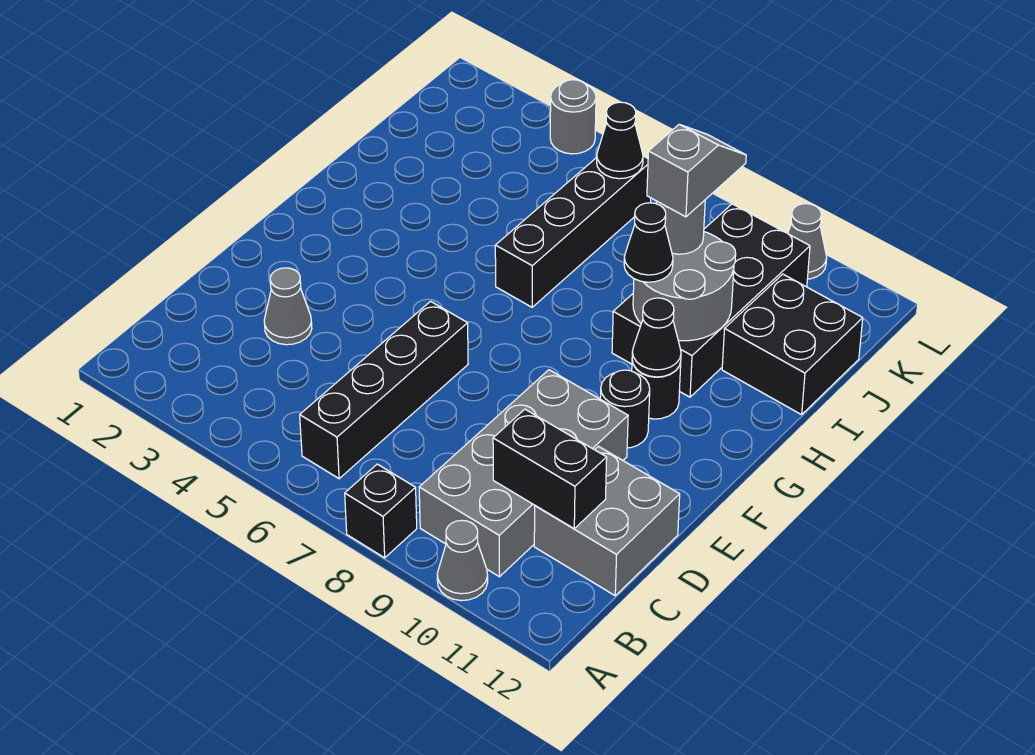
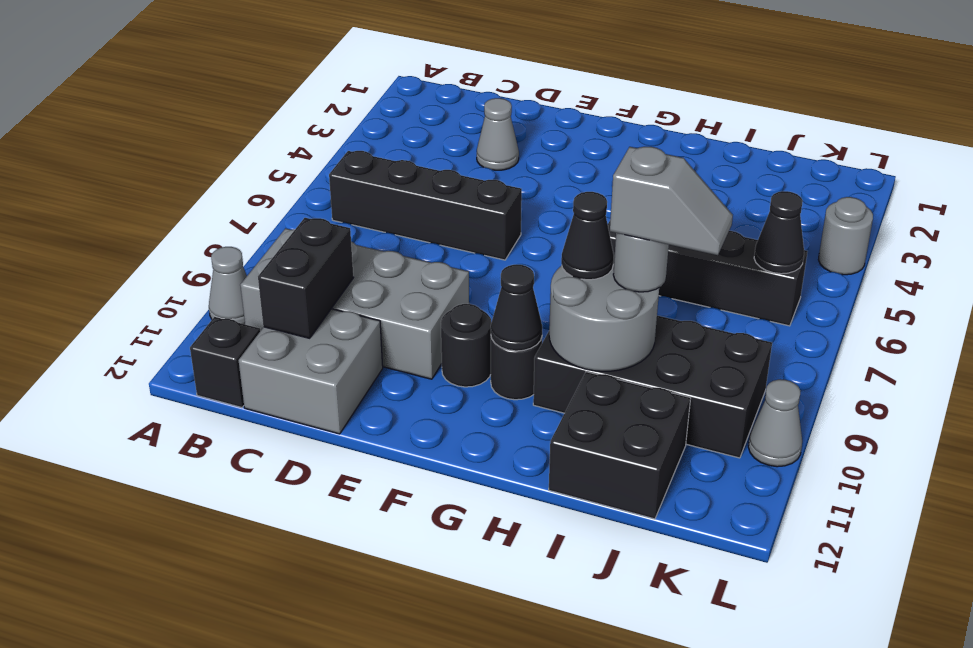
black 1x1 brick [345,464,417,558] -> black 1x1 brick moved to [190,317,260,408]

